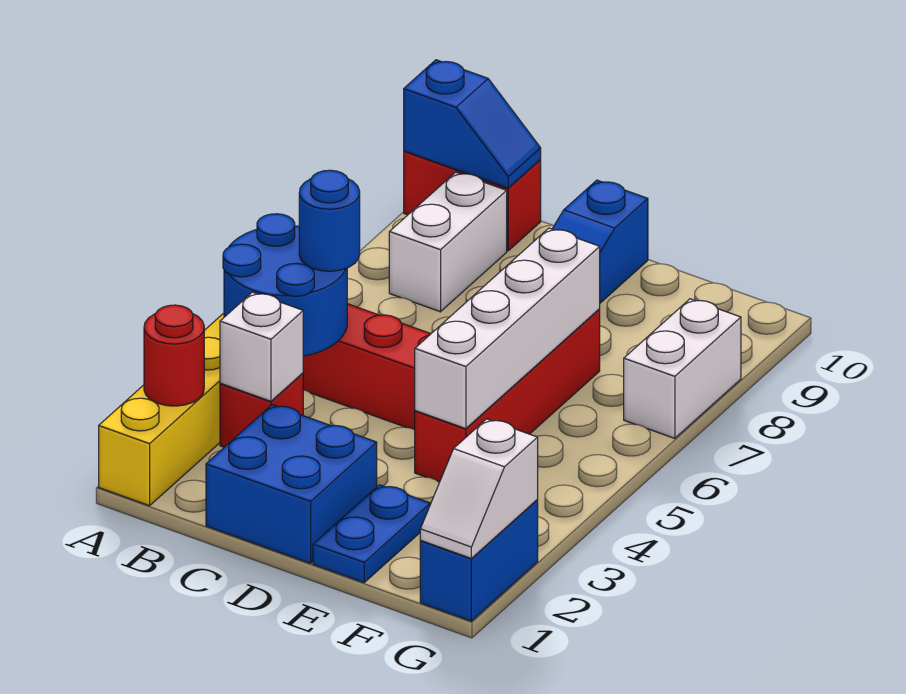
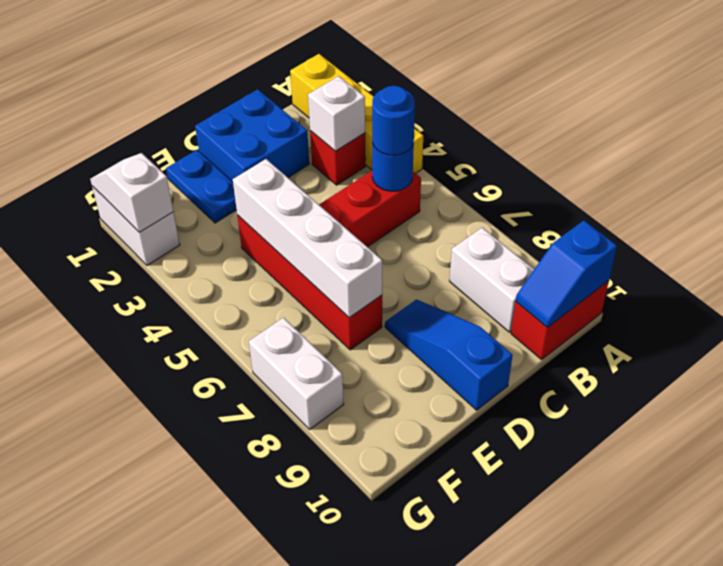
red 1x1 round brick [144,305,204,406] -> none
blue 2x2 round brick [223,214,347,356] -> blue 1x1 round brick [372,143,414,191]
blue 1x2 brick [420,500,538,621] -> white 1x2 brick [92,186,180,265]

